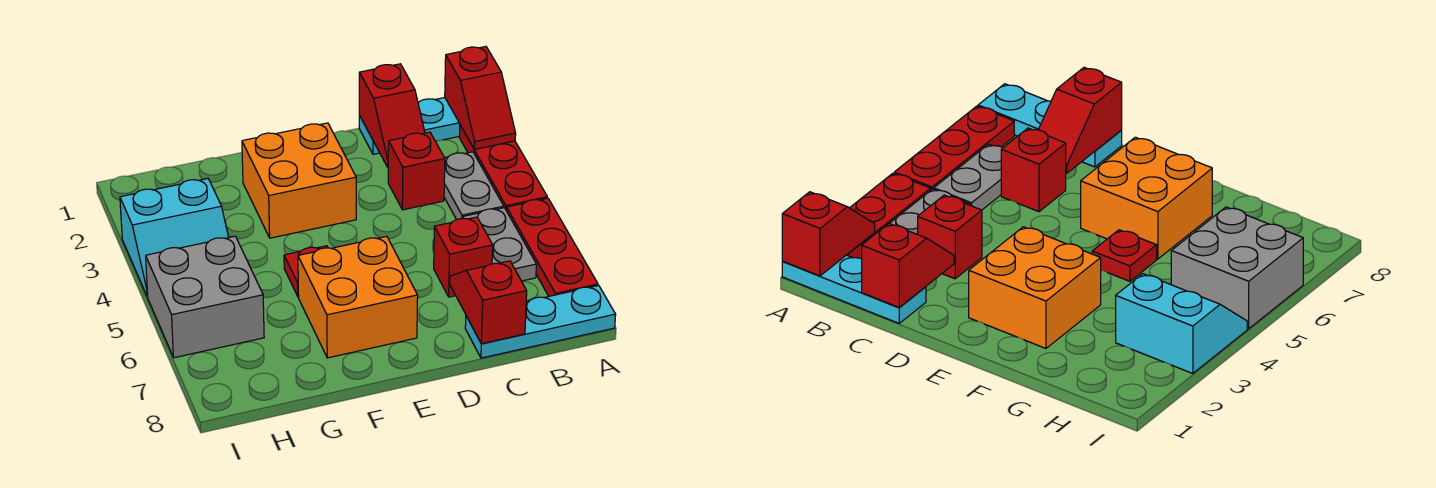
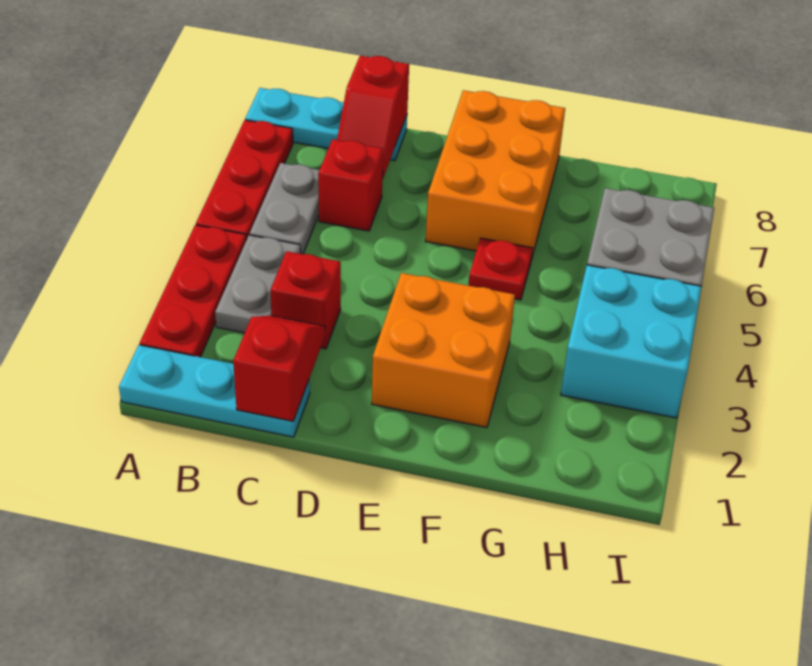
red 1x2 slope [445,47,516,149] -> none
orange 2x2 brick [298,236,418,358] -> orange 2x3 brick [426,90,565,260]
cyan 2x2 slope [120,179,229,297] -> cyan 2x2 brick [561,265,702,418]

